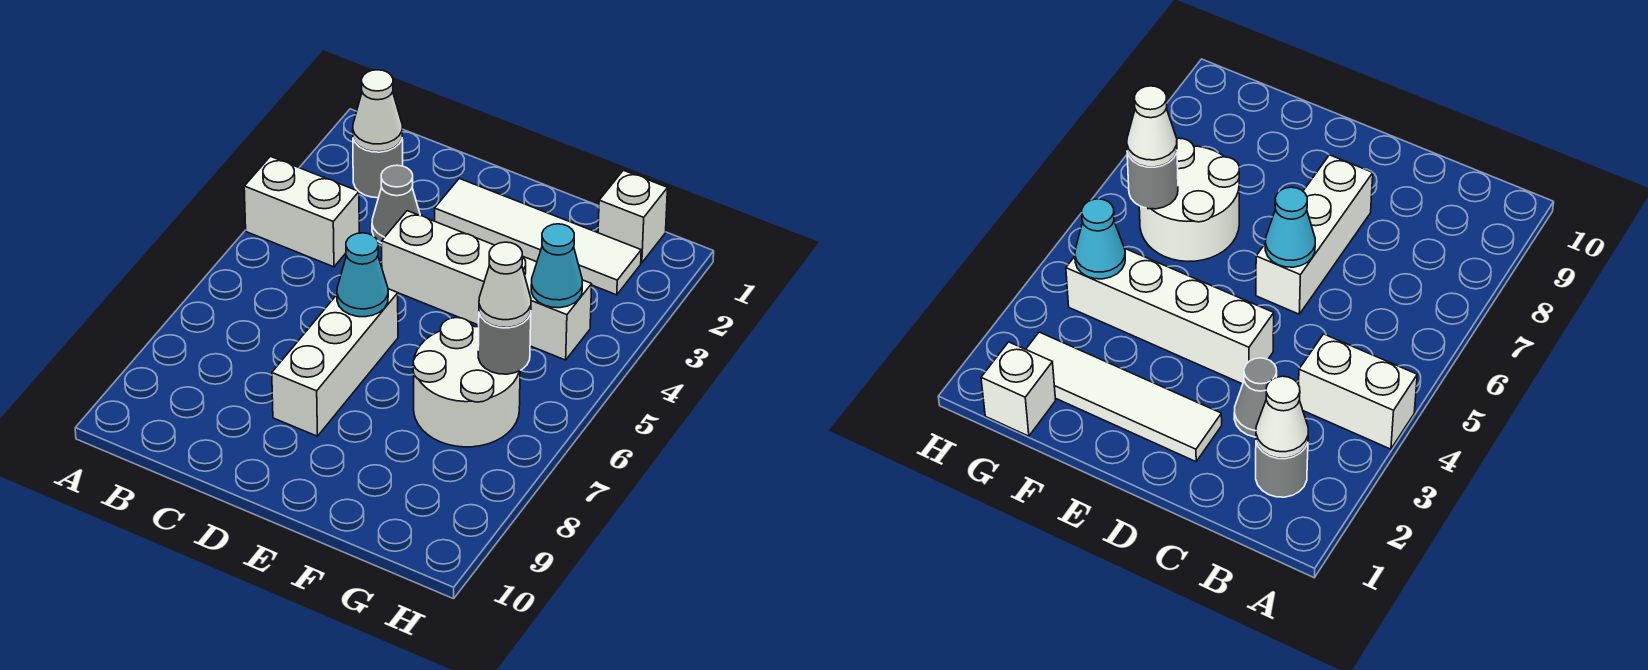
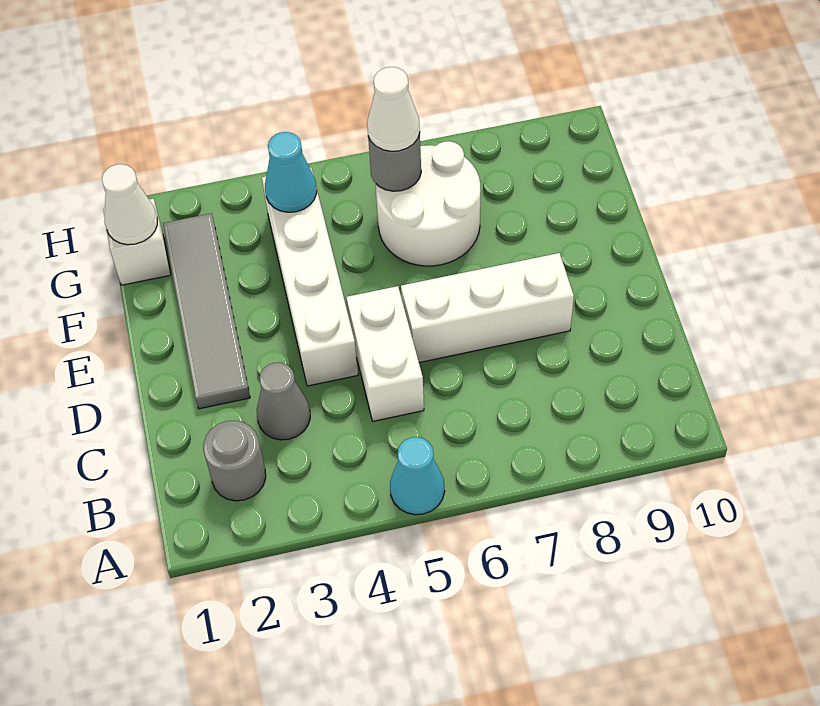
white 1x2 brick [244,156,359,267] -> white 1x2 brick moved to [346,286,424,421]
white 1x1 cone [353,70,402,152] -> white 1x1 cone moved to [102,164,157,245]
white 1x4 tile [435,178,641,295] -> grey 1x4 tile [163,213,250,409]
cyan 1x1 cone [337,233,388,317] -> cyan 1x1 cone moved to [390,437,445,515]

